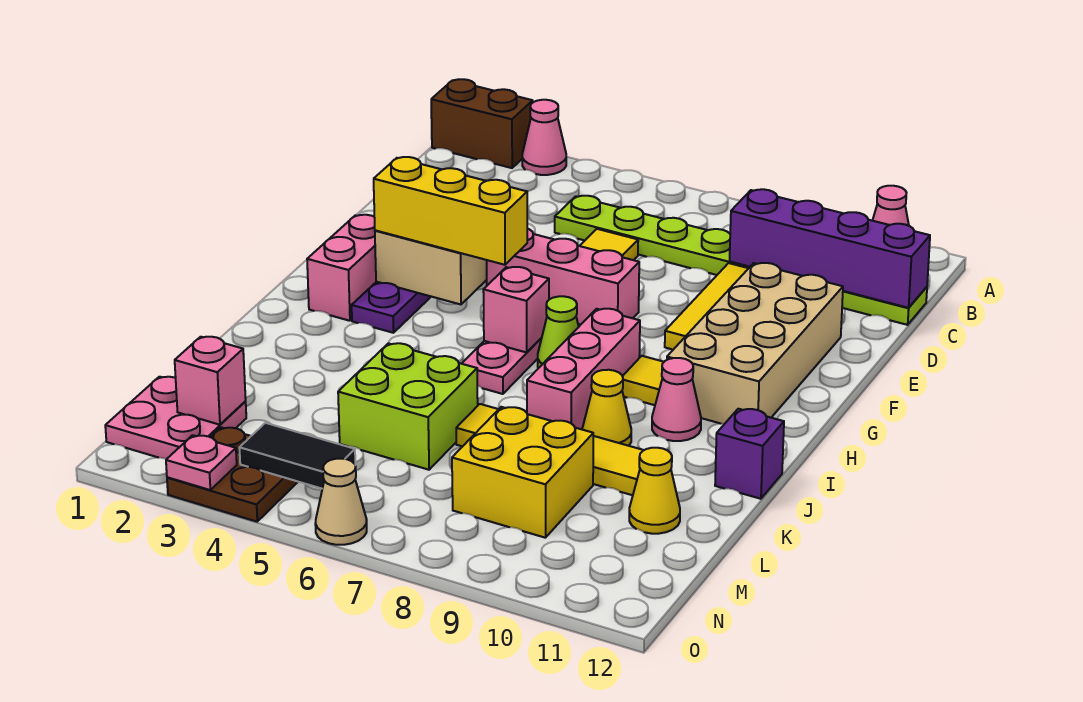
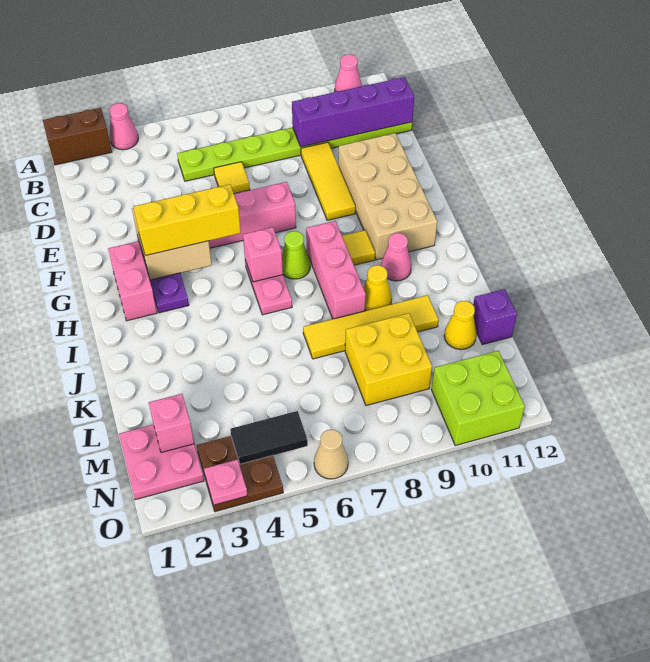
purple 1x1 brick [715,409,784,499] -> purple 1x1 brick moved to [473,289,517,345]
lime 2x2 brick [338,343,478,470] -> lime 2x2 brick moved to [431,351,525,445]

